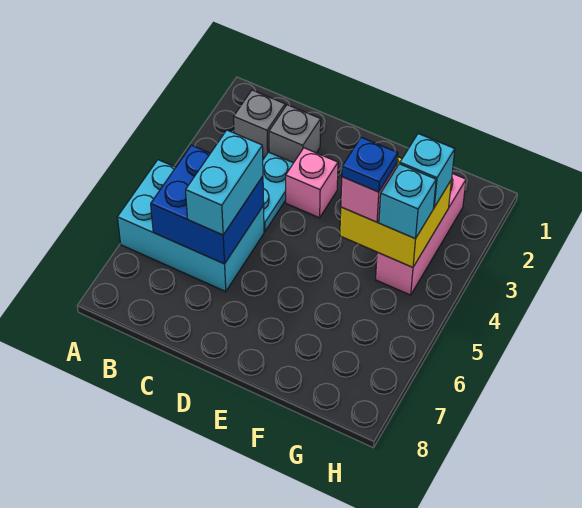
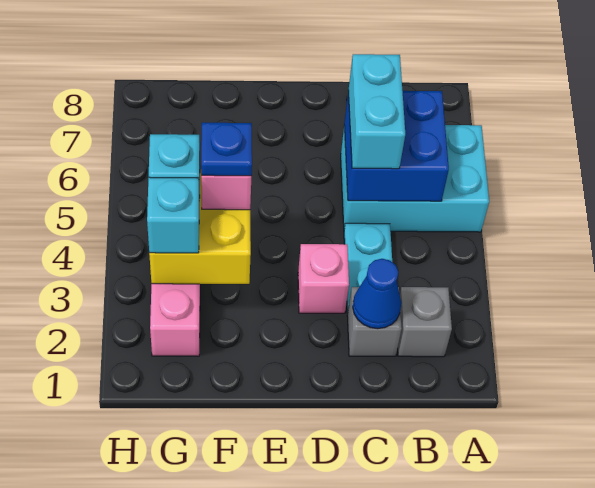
none -> blue 1x1 cone [353,259,401,329]

